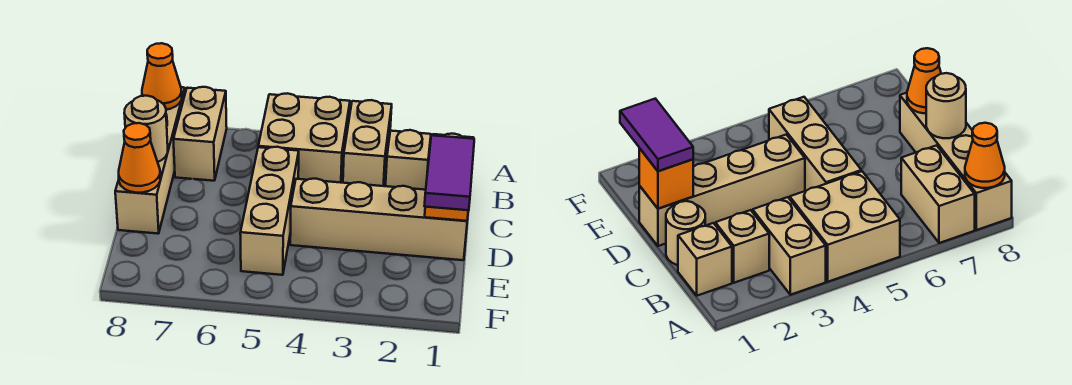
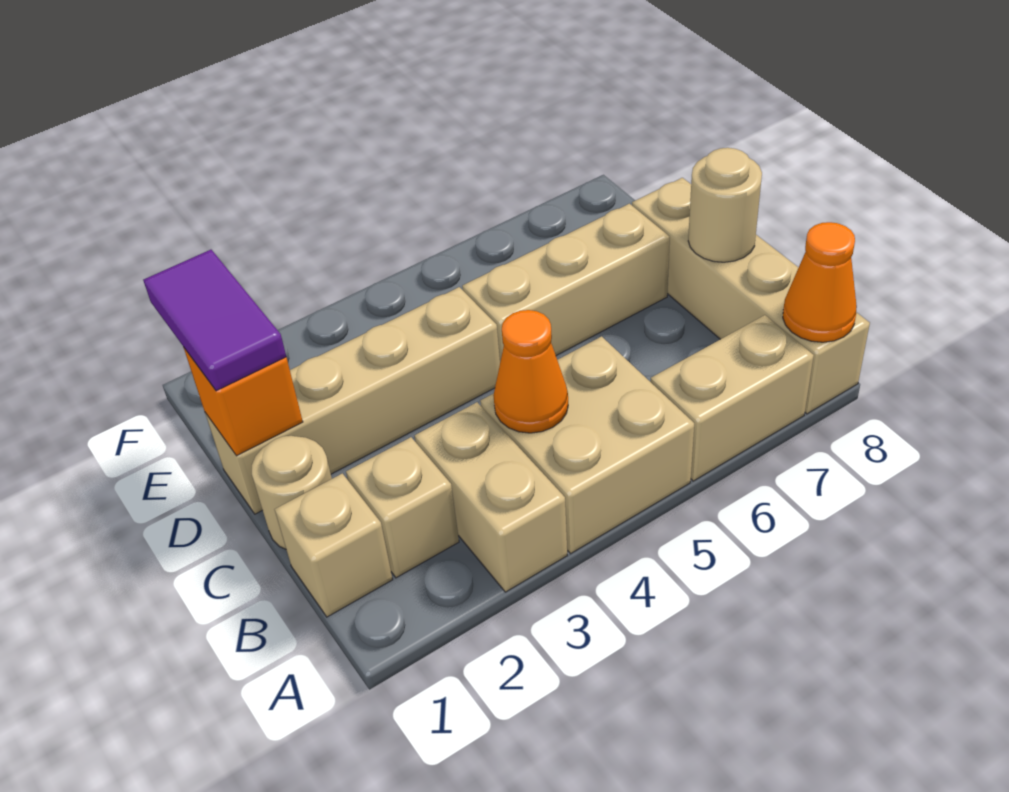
tan 1x2 brick [173,87,227,181] -> tan 1x2 brick turned to [650,315,814,481]
tan 1x3 brick [240,147,299,275] -> tan 1x3 brick turned to [462,204,670,362]
orange 1x1 cone [119,123,160,193] -> orange 1x1 cone moved to [493,310,568,433]

